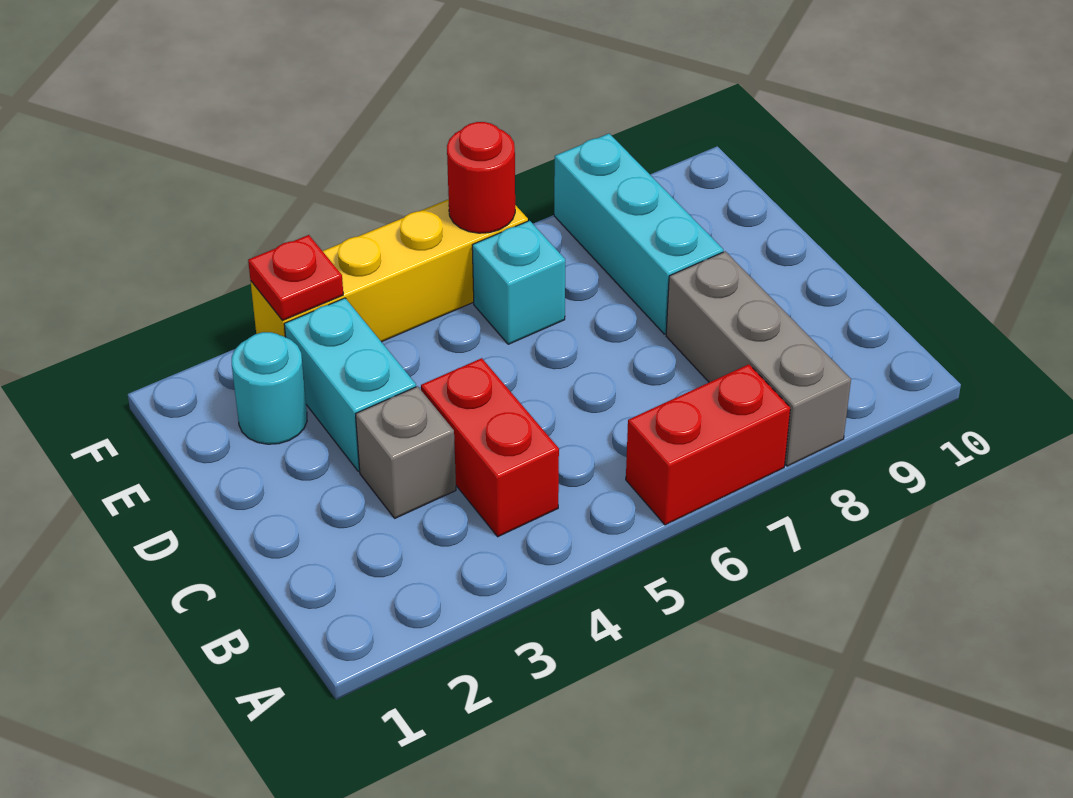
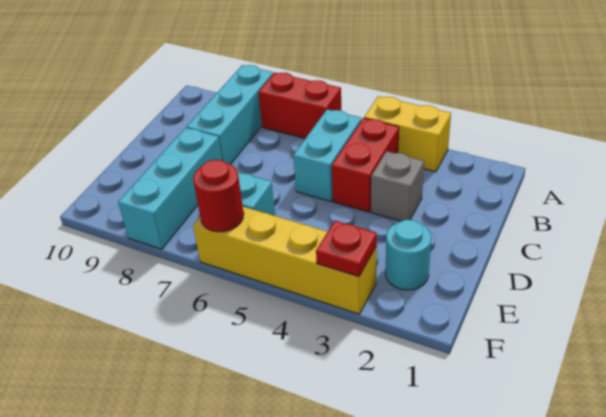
none -> yellow 1x2 brick [364,96,451,172]
grey 1x3 brick [666,251,851,466] -> cyan 1x3 brick [187,65,273,164]
cyan 1x2 brick [284,298,416,471] -> cyan 1x2 brick moved to [293,109,362,201]

